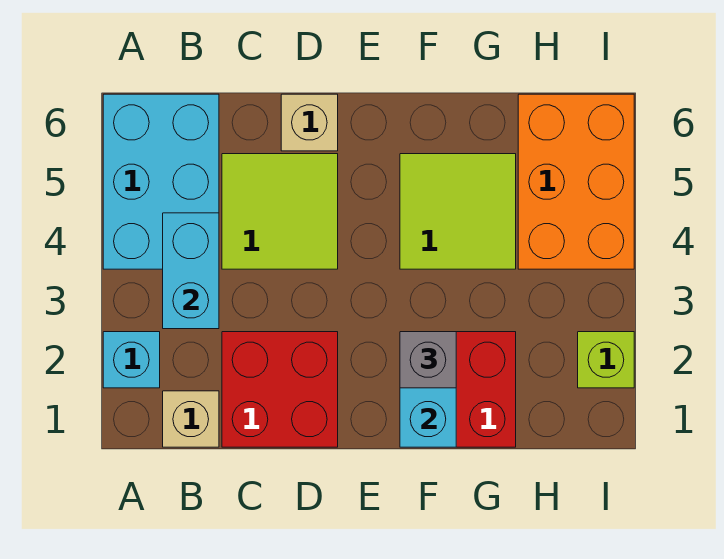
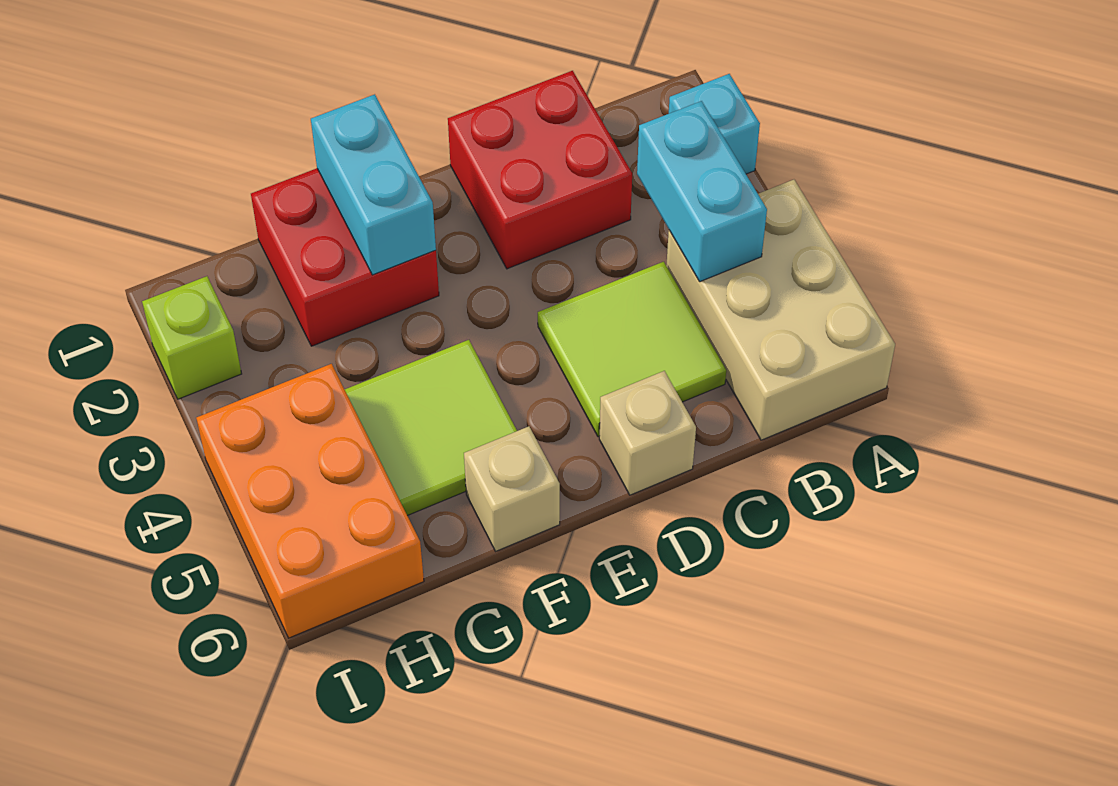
cyan 2x3 brick [103,94,219,269] -> tan 2x3 brick [666,180,895,440]
tan 1x1 brick [163,391,219,447] -> tan 1x1 brick moved to [464,426,560,551]
grey 1x1 brick [400,332,456,388] -> none

